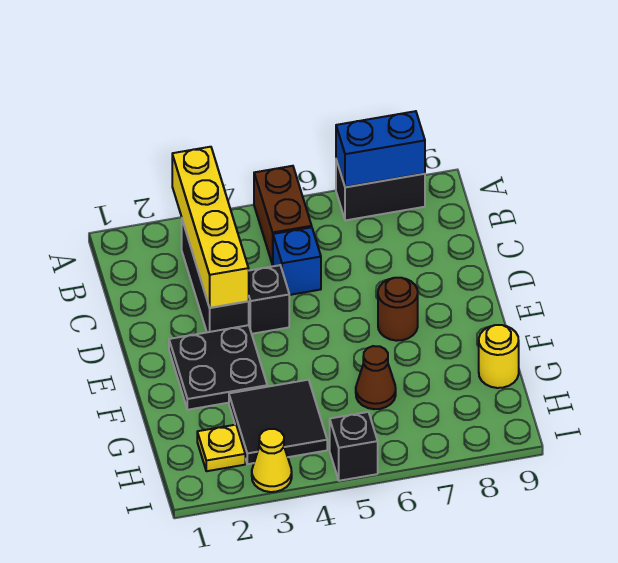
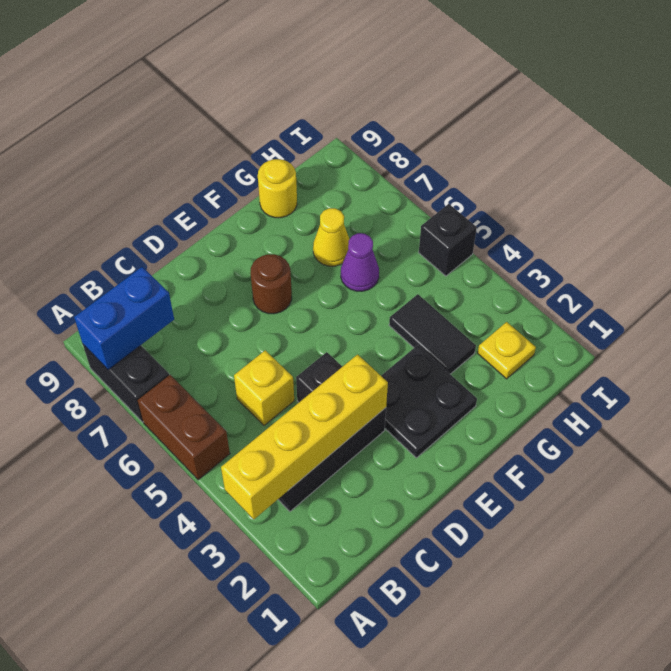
brown 1x2 brick [254,166,312,265] -> brown 1x2 brick turned to [138,375,230,480]
blue 1x2 brick [336,111,425,187] -> blue 1x2 brick turned to [74,267,174,370]
blue 1x1 brick [273,227,321,295] -> yellow 1x1 brick [234,350,294,425]
black 2x2 tile [229,380,327,464] -> black 1x2 tile [389,294,476,374]
brown 1x1 cone [356,346,396,409] -> purple 1x1 cone [341,233,379,291]
yellow 1x1 cone [252,429,292,492] -> yellow 1x1 cone moved to [313,208,349,266]

